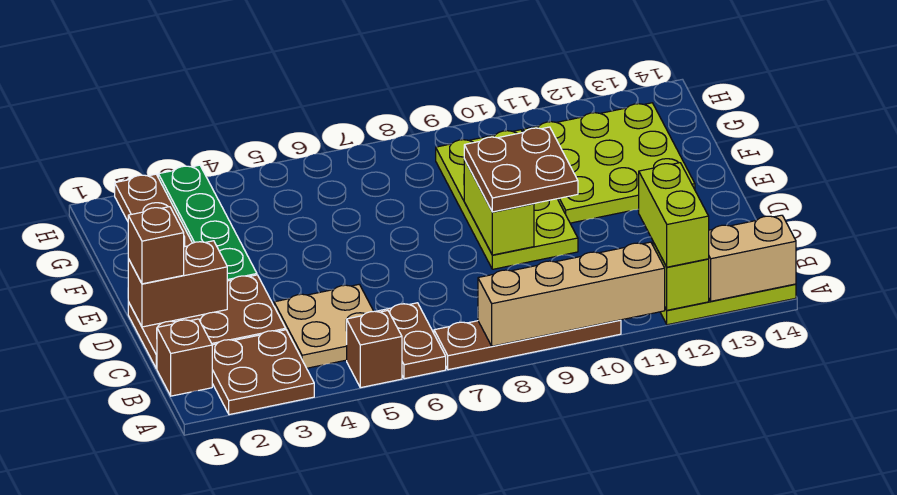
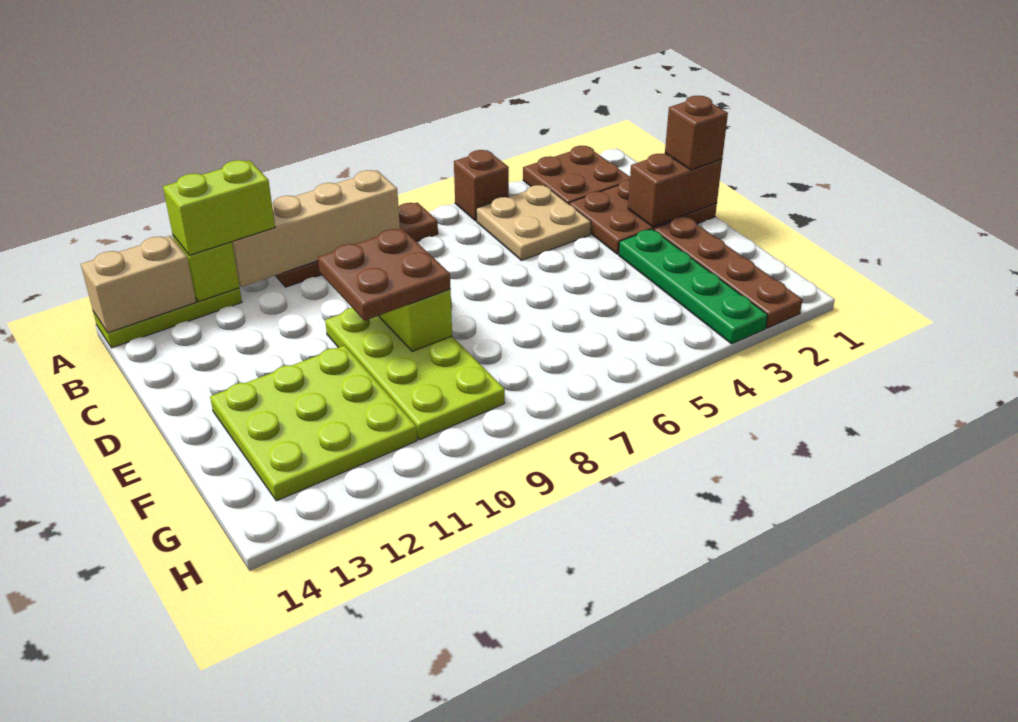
brown 1x2 plate [376,303,446,379] -> none
lime 1x2 brick [639,163,709,267] -> lime 1x2 brick turned to [163,160,275,255]
brown 1x1 brick [157,319,212,396] -> none

